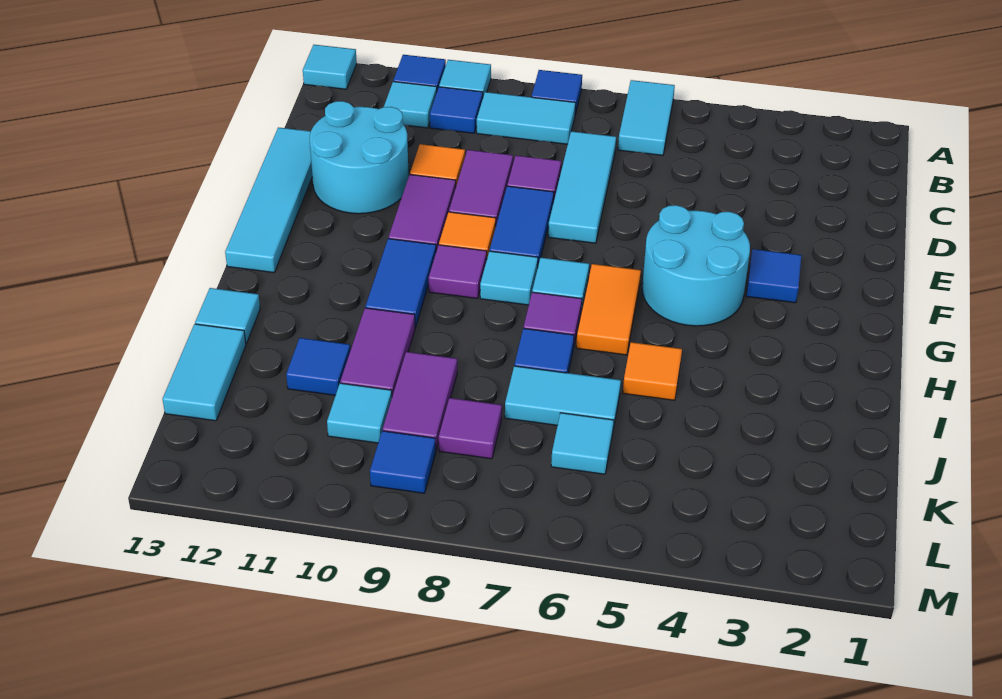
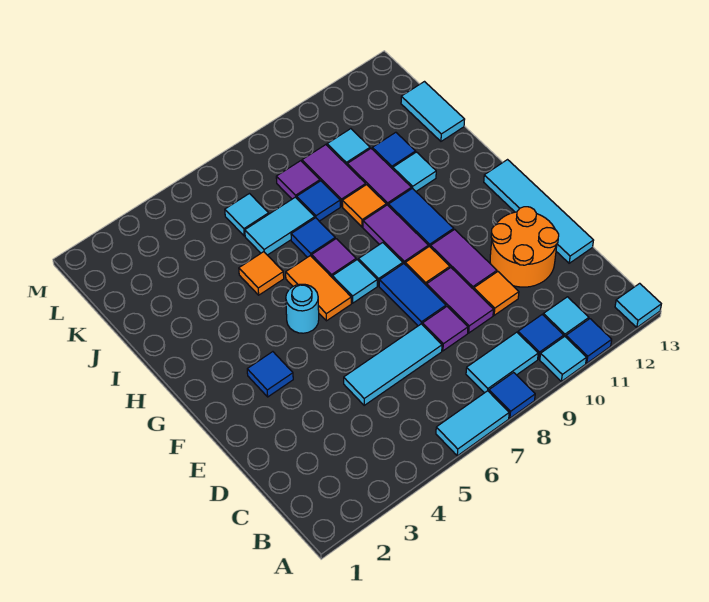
cyan 1x2 tile [618,80,675,155] -> cyan 1x2 tile turned to [436,391,509,456]
cyan 1x3 tile [548,131,616,243] -> cyan 1x3 tile turned to [344,324,442,405]
cyan 2x2 round brick [310,101,409,214] -> orange 2x2 round brick [490,207,559,287]
cyan 2x2 round brick [642,205,750,326] -> cyan 1x1 round brick [286,284,319,333]
purple 1x1 tile [429,245,487,298] -> purple 1x2 tile [363,205,428,264]
none -> orange 1x1 tile [342,185,386,227]
cyan 1x1 tile [195,288,260,344] -> cyan 1x1 tile moved to [393,152,436,191]
blue 1x1 tile [370,431,436,493] -> blue 1x1 tile moved to [297,181,340,221]

